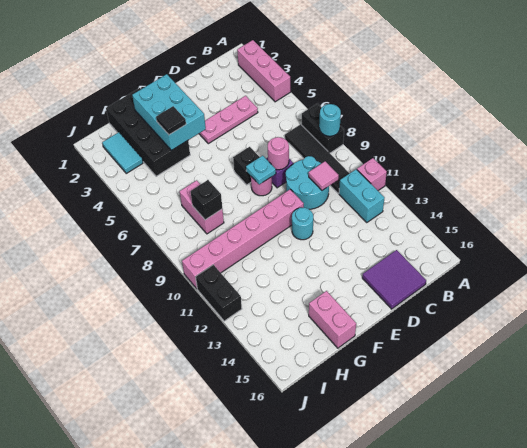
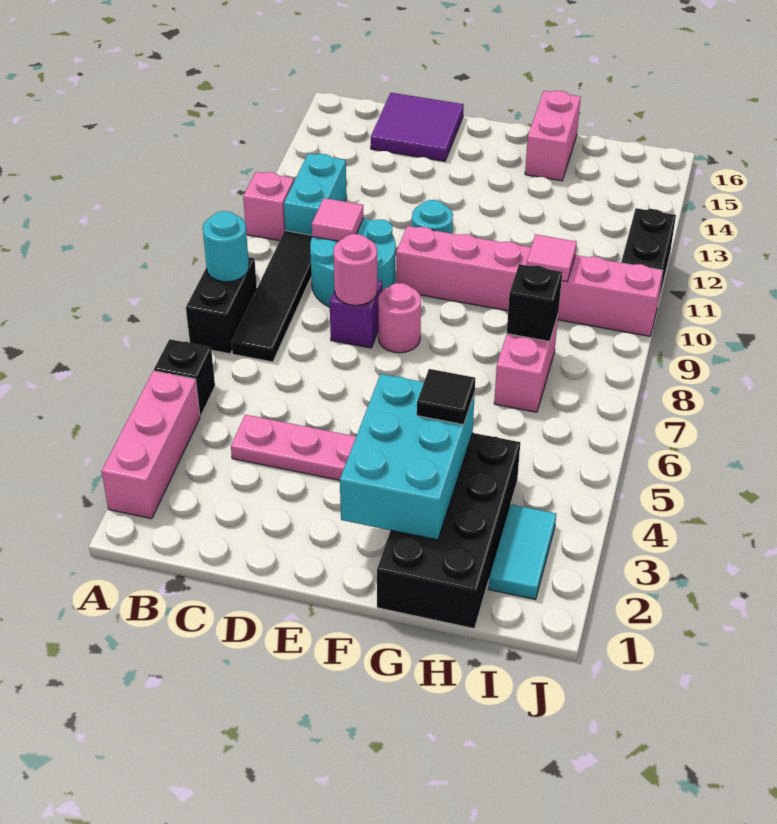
black 1x1 brick [233,147,259,185] -> black 1x1 brick moved to [154,339,215,416]
cyan 1x1 plate [246,155,276,185] -> none
none -> pink 1x1 tile [526,234,577,281]

